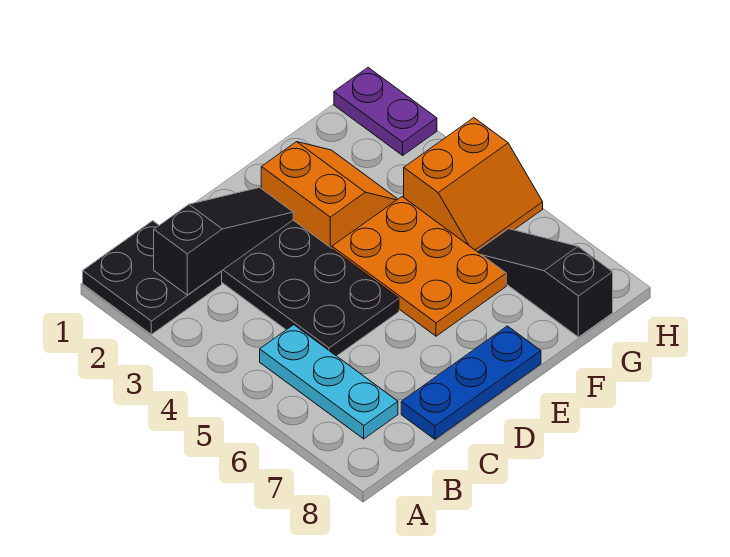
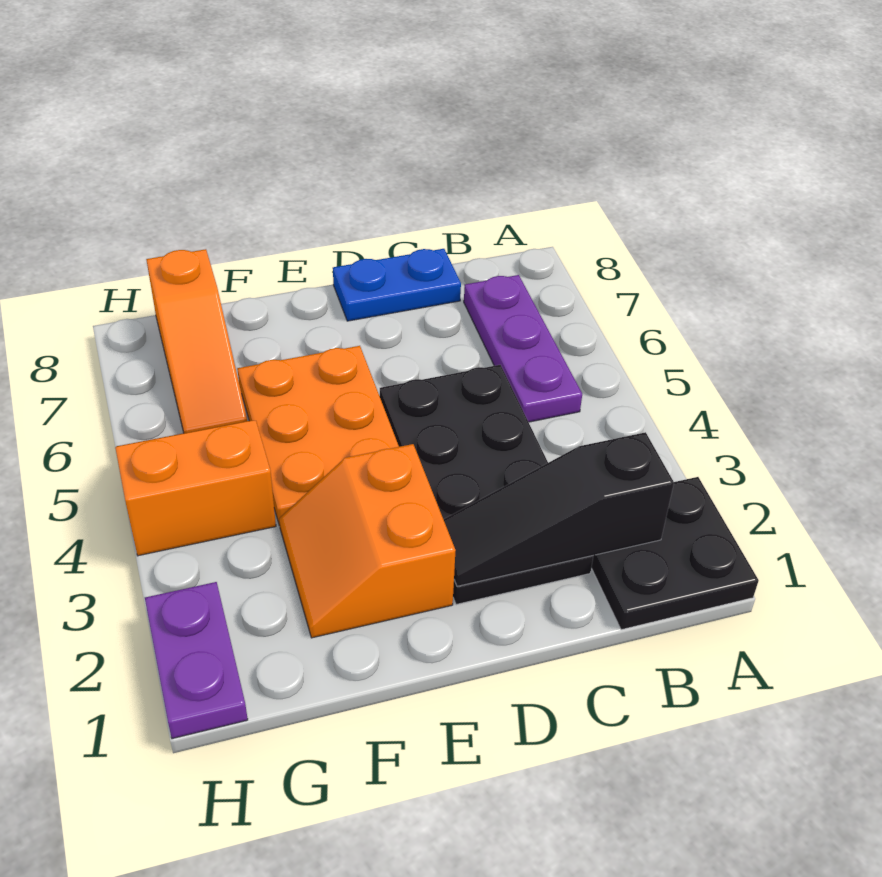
cyan 1x3 plate [260,325,398,439] -> purple 1x3 plate [464,275,582,422]
blue 1x3 plate [401,326,541,439] -> blue 1x2 plate [333,249,461,321]
black 1x3 slope [477,229,613,337] -> orange 1x3 slope [146,249,247,433]

